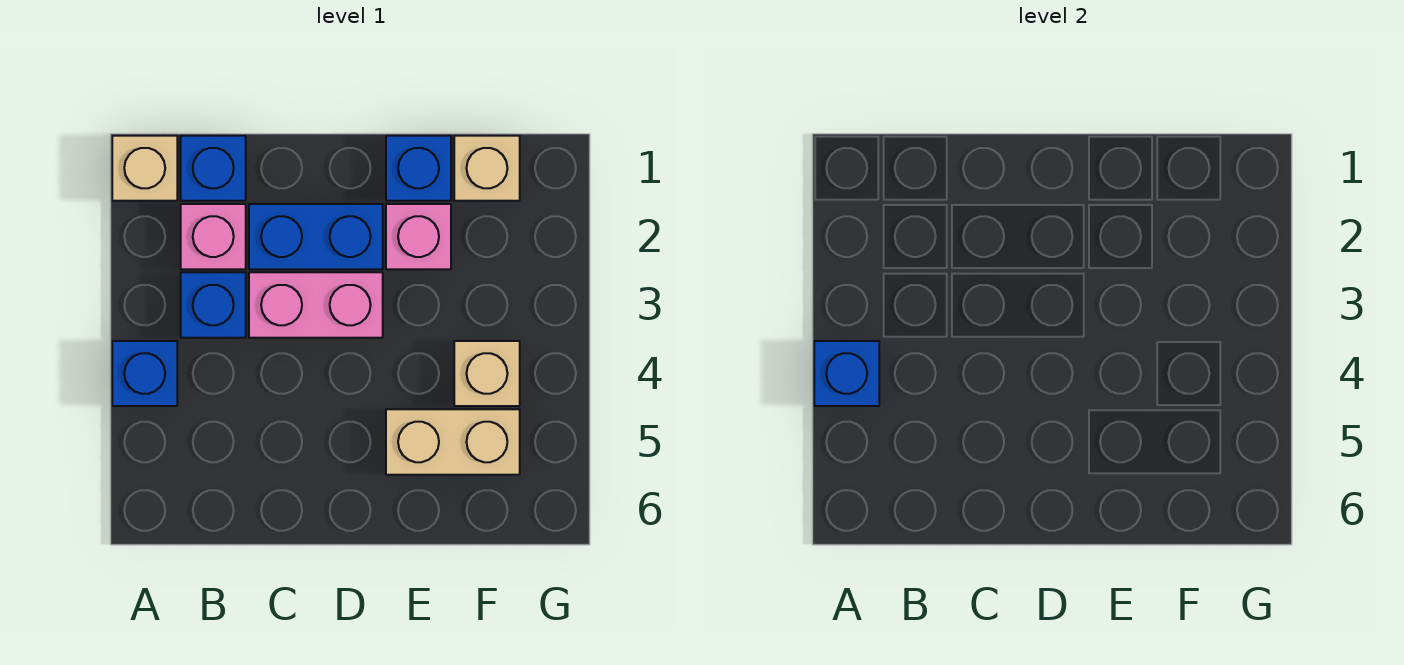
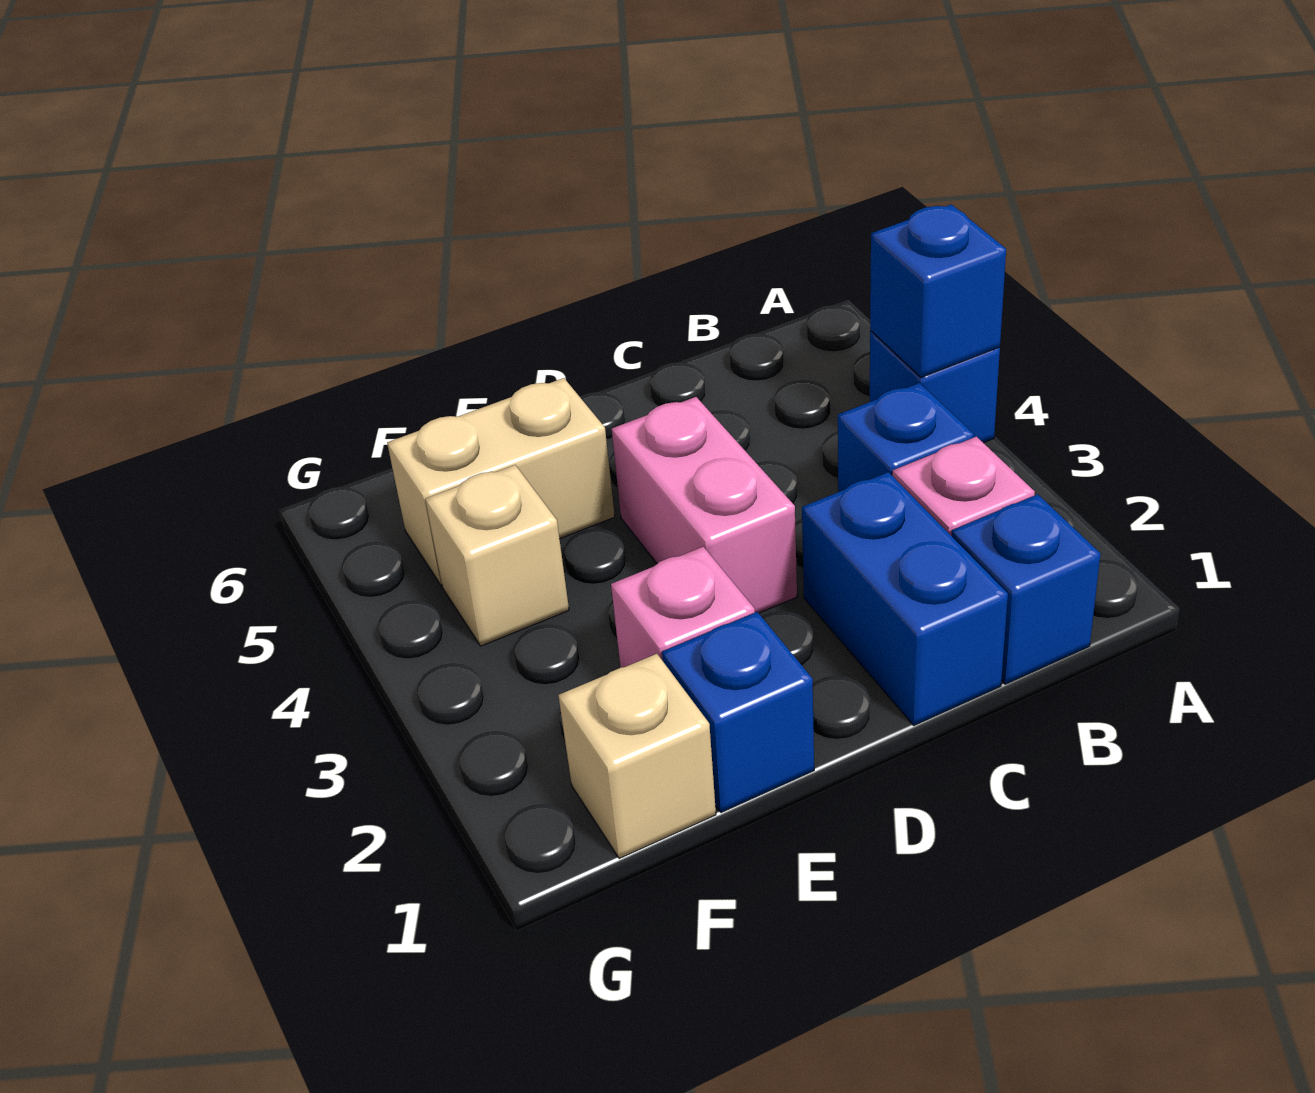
tan 1x1 brick [112,136,177,201] -> none
blue 1x2 brick [249,204,383,269] -> blue 1x2 brick turned to [802,472,1008,725]
pink 1x2 brick [249,272,383,338] -> pink 1x2 brick turned to [612,397,797,613]

